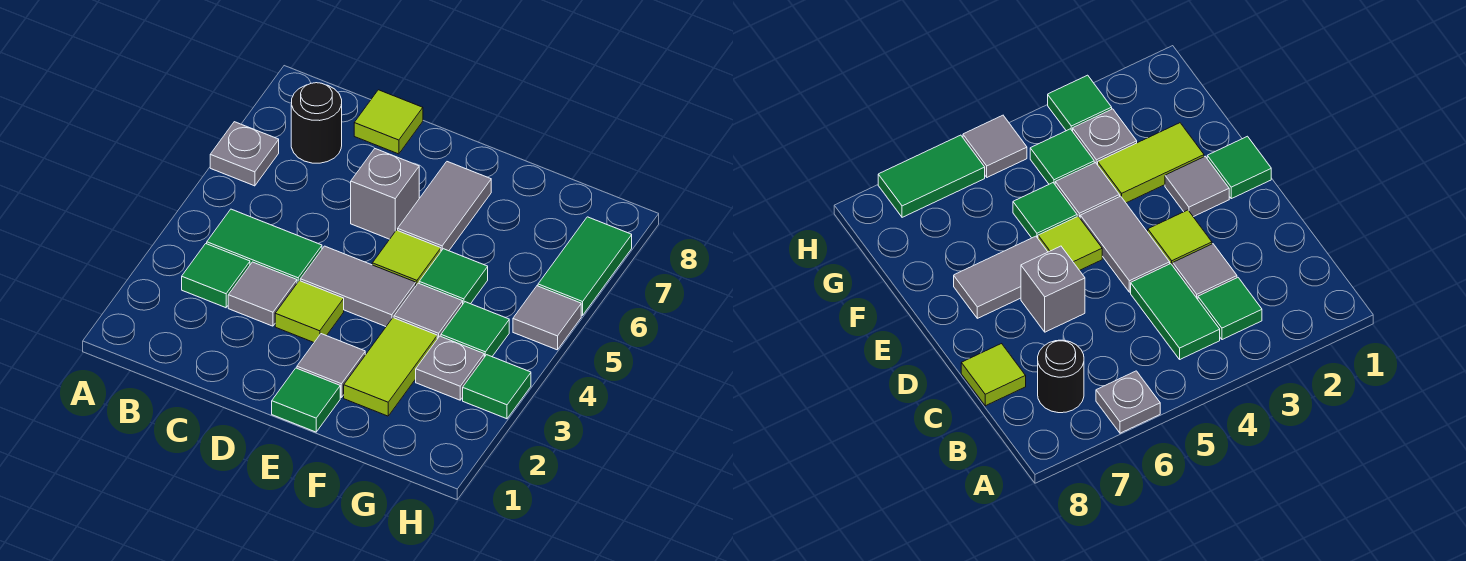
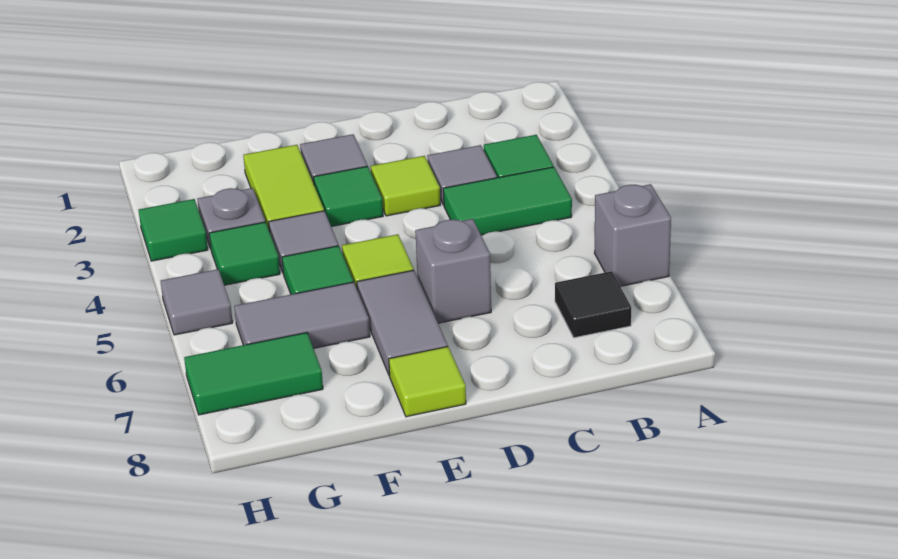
grey 1x1 plate [210,122,279,186] -> grey 1x1 brick [594,184,671,286]
black 1x1 round brick [291,83,342,163] -> black 1x1 tile [555,271,631,338]
lime 1x1 tile [354,90,423,154] -> lime 1x1 tile moved to [389,347,466,417]
grey 1x2 tile [300,246,416,326] -> grey 1x2 tile moved to [234,282,370,348]
green 1x1 tile [272,368,340,432] -> green 1x1 tile moved to [314,166,383,227]
green 1x2 tile [538,217,632,315] -> green 1x2 tile turned to [184,333,323,415]

